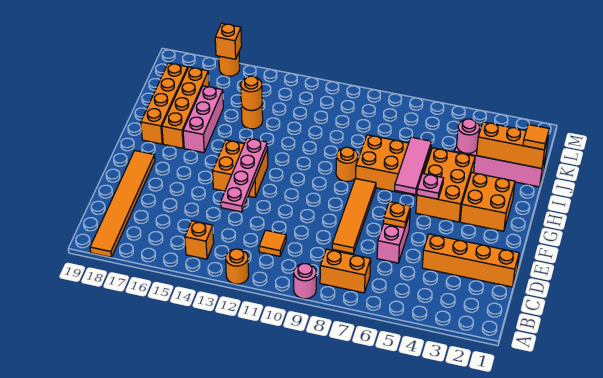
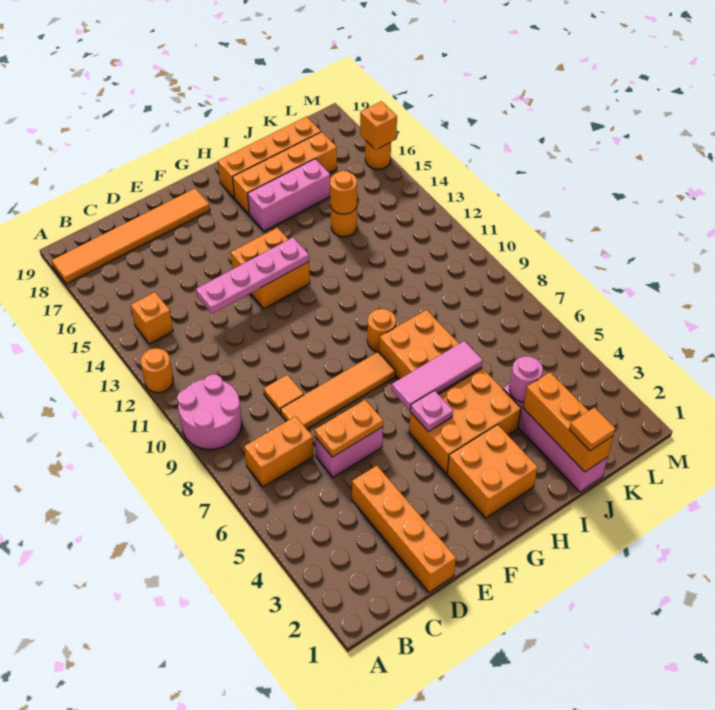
pink 1x1 round brick [294,264,316,299] -> pink 2x2 round brick [177,374,242,449]
orange 1x2 brick [320,249,371,293] -> orange 1x2 brick turned to [244,416,314,487]
orange 1x1 tile [259,230,286,256] -> orange 1x1 tile moved to [264,375,304,414]
orange 1x1 plate [384,202,411,228] -> orange 1x2 plate [315,400,383,457]

